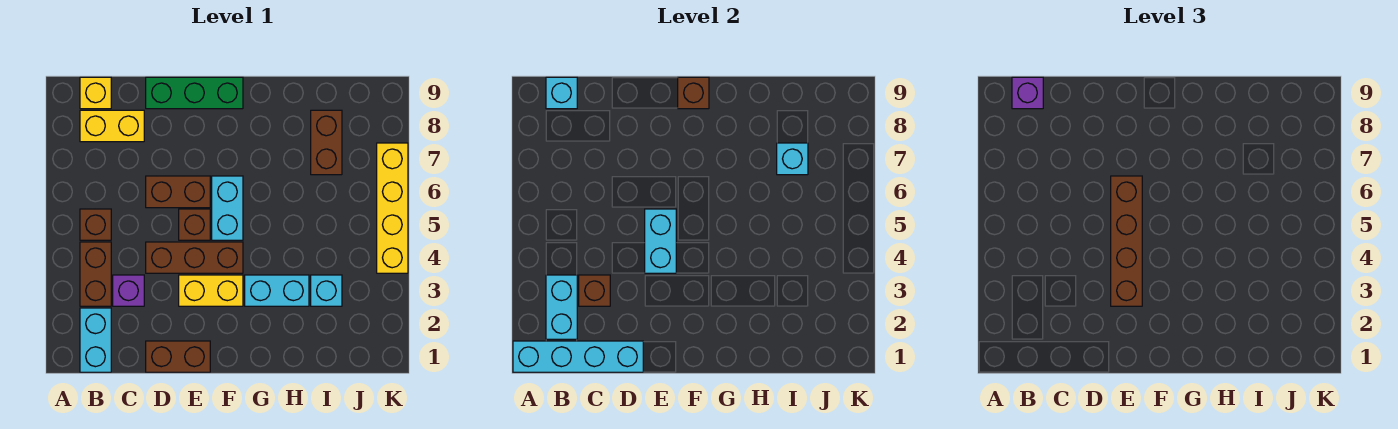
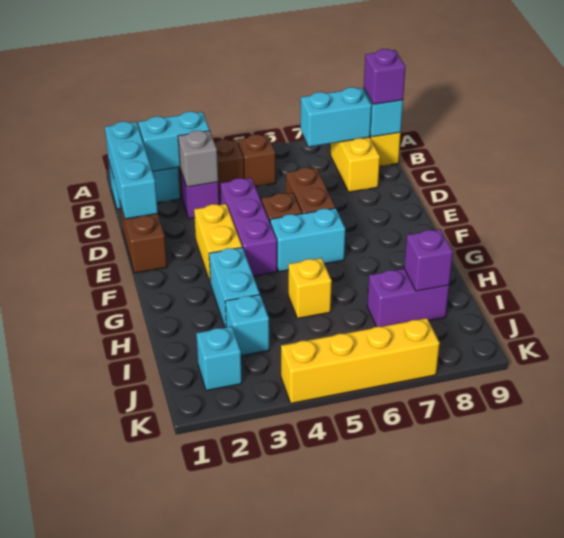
cyan 1x4 brick [513,341,643,372] -> cyan 1x3 brick [105,122,158,219]
brown 1x1 brick [579,275,610,306] -> grey 1x1 brick [178,131,218,187]
brown 1x3 brick [146,242,243,273] -> purple 1x3 brick [220,178,277,276]
green 1x3 brick [146,77,243,109] -> none
brown 1x4 brick [1111,176,1142,306] -> none
cyan 1x2 brick [645,209,676,273] -> cyan 1x2 brick moved to [300,87,372,147]
brown 1x1 brick [678,77,709,109] -> none
none -> yellow 1x1 brick [288,258,332,318]
brown 1x2 brick [311,110,342,175] -> purple 1x2 brick [367,269,449,327]
cyan 1x1 brick [777,143,808,175] -> cyan 1x1 brick moved to [196,326,242,391]
none -> purple 1x1 brick [404,229,453,291]

